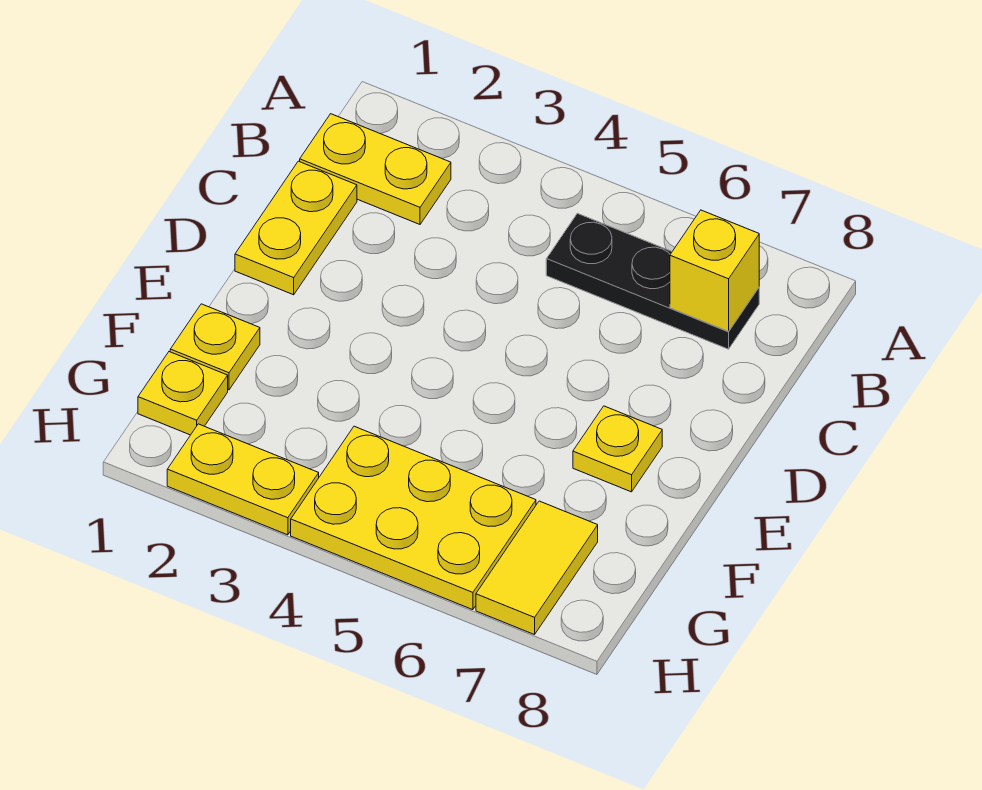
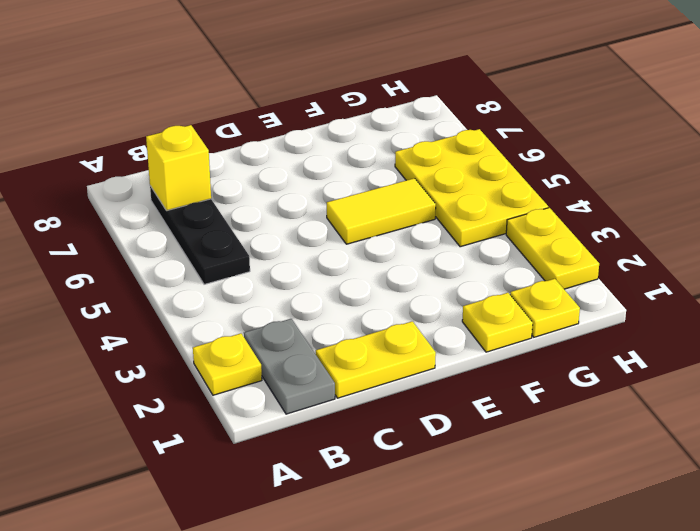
yellow 1x2 plate [300,114,451,224] -> grey 1x2 plate [244,319,335,414]
yellow 1x1 plate [573,406,662,492] -> yellow 1x1 plate moved to [193,333,262,395]
yellow 1x2 tile [476,501,598,635] -> yellow 1x2 tile moved to [327,178,436,244]

